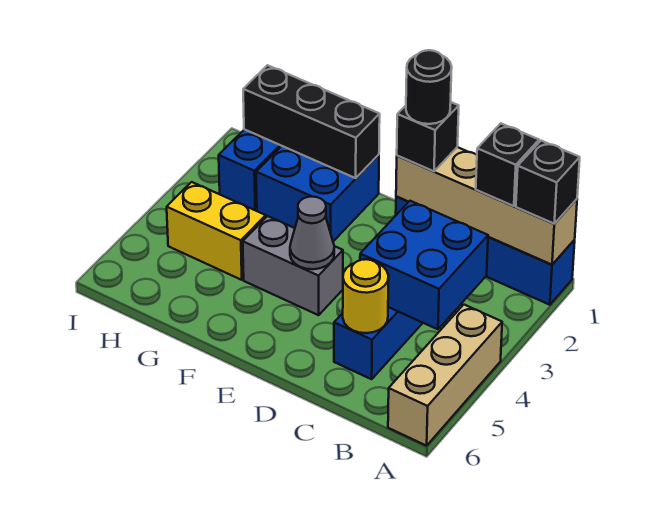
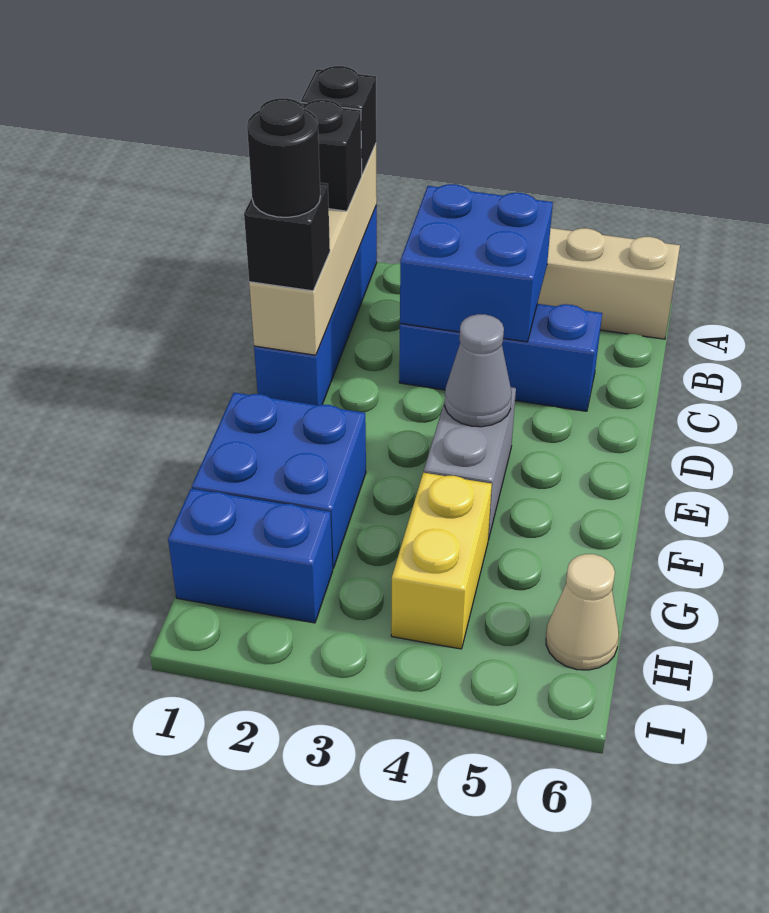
yellow 1x1 round brick [343,259,389,333] -> none
black 1x3 brick [243,65,380,178] -> none
none -> tan 1x1 cone [546,554,619,670]

